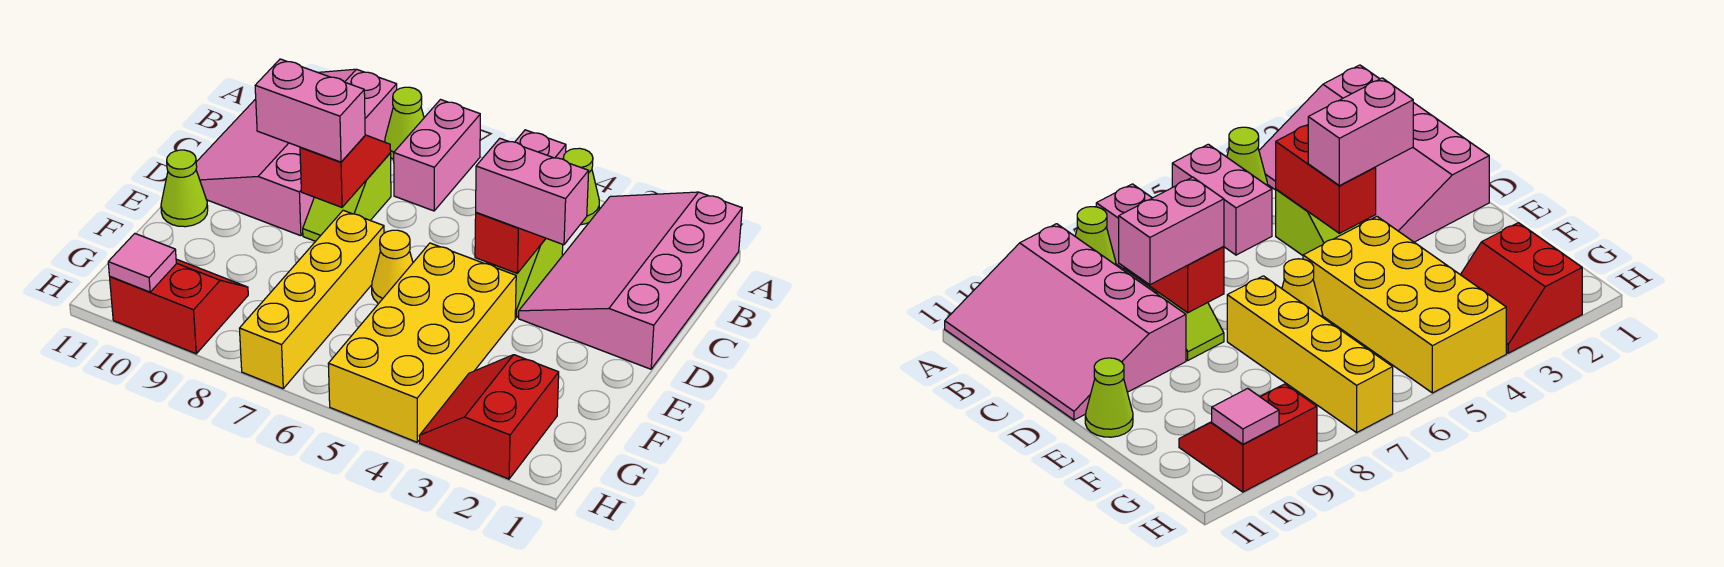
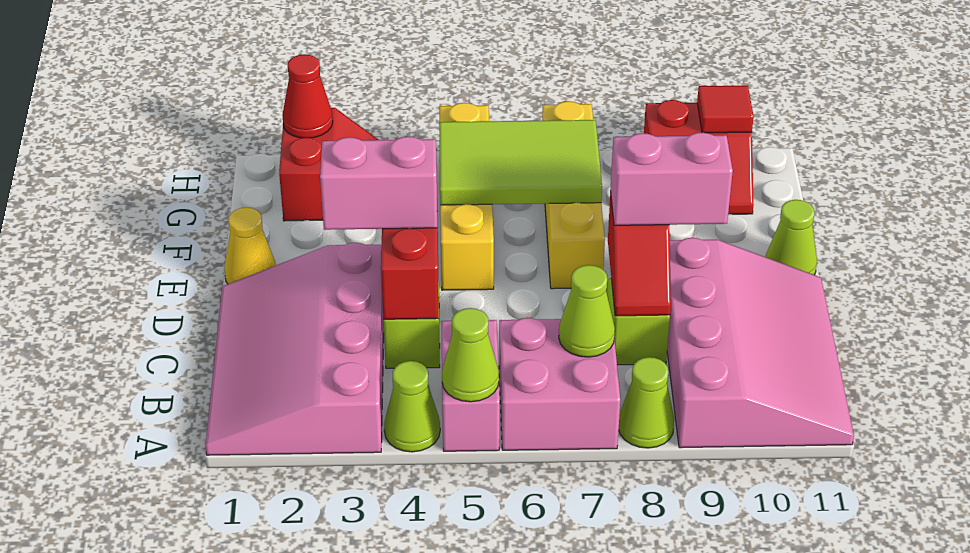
pink 3x4 slope [519,192,742,369] -> pink 3x4 slope turned to [205,243,384,455]
none -> lime 1x1 cone [442,308,499,402]
pink 1x2 brick [394,100,480,211] -> pink 2x2 brick [499,318,620,450]
none -> lime 1x1 cone [559,265,615,357]
yellow 2x4 brick [328,243,516,442] -> yellow 1x4 brick [439,103,494,290]
yellow 1x1 cone [372,230,413,304] -> yellow 1x1 cone moved to [224,208,276,284]
none -> lime 2x3 tile [439,120,602,205]
none -> red 1x1 cone [282,54,333,138]
pink 1x1 tile [108,234,176,292] -> red 1x1 tile [697,86,754,133]

